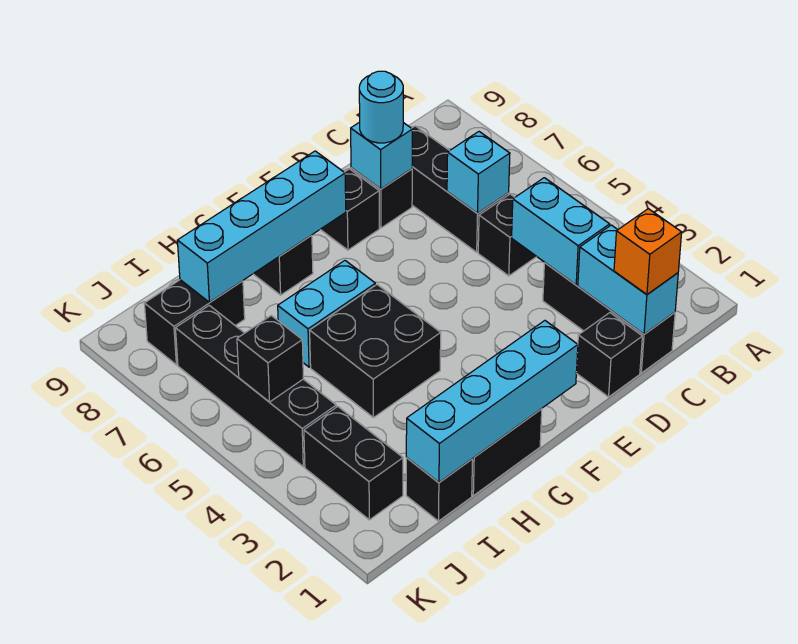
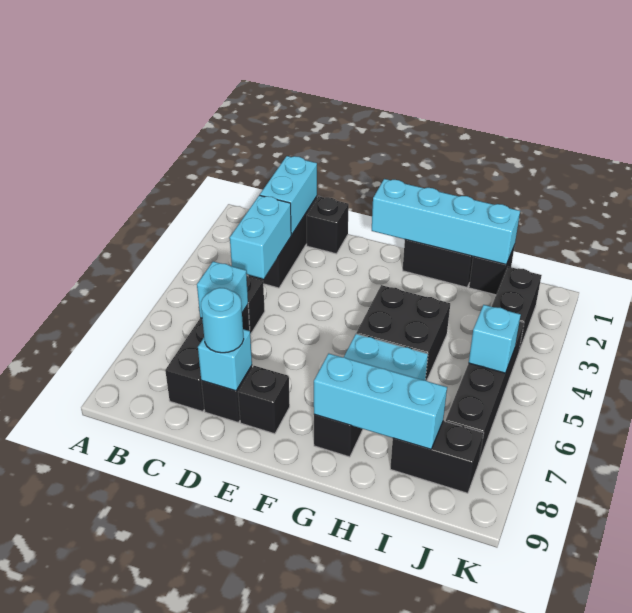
orange 1x1 brick [614,209,682,294] -> none
cyan 1x4 brick [177,151,346,302] -> cyan 1x3 brick [314,354,447,449]
black 1x1 brick [237,316,303,402] -> cyan 1x1 brick [469,305,521,373]

